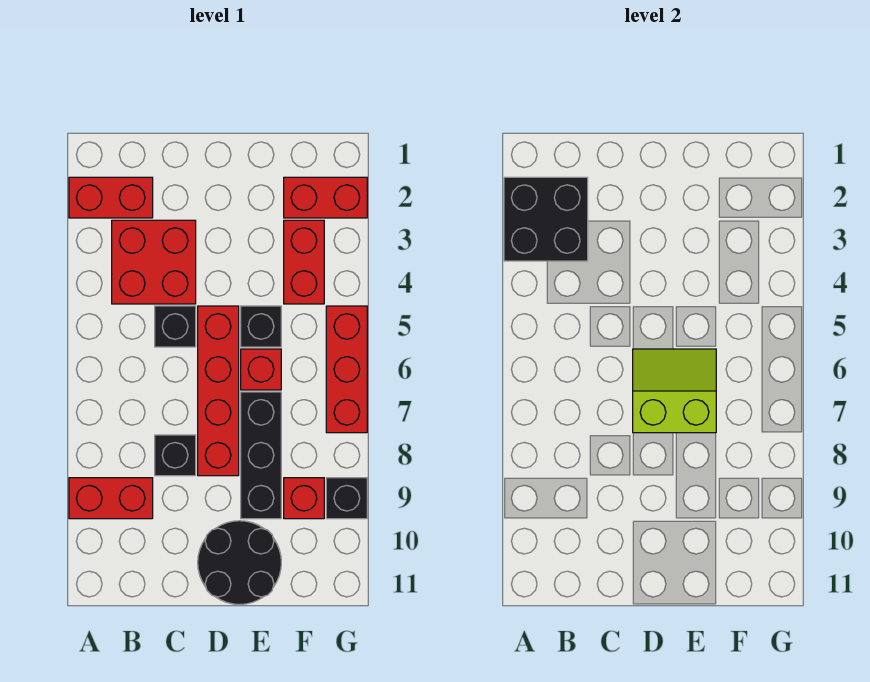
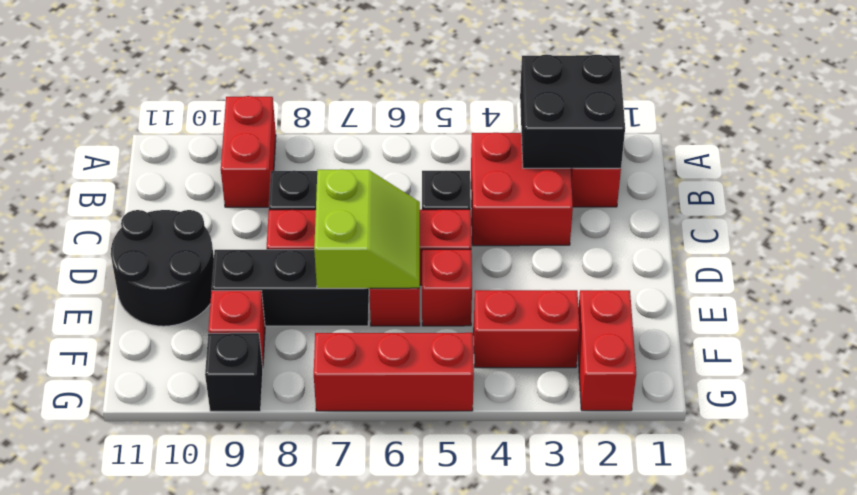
black 1x1 brick [241,306,281,347] -> red 1x1 brick [422,249,472,326]

